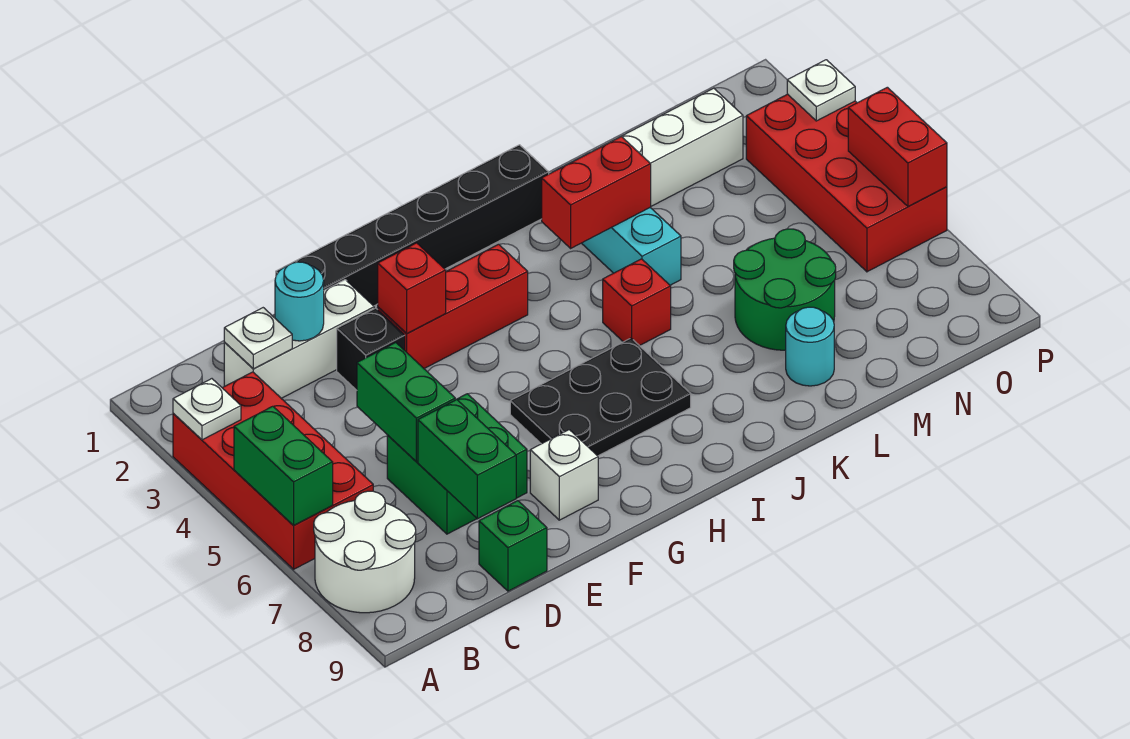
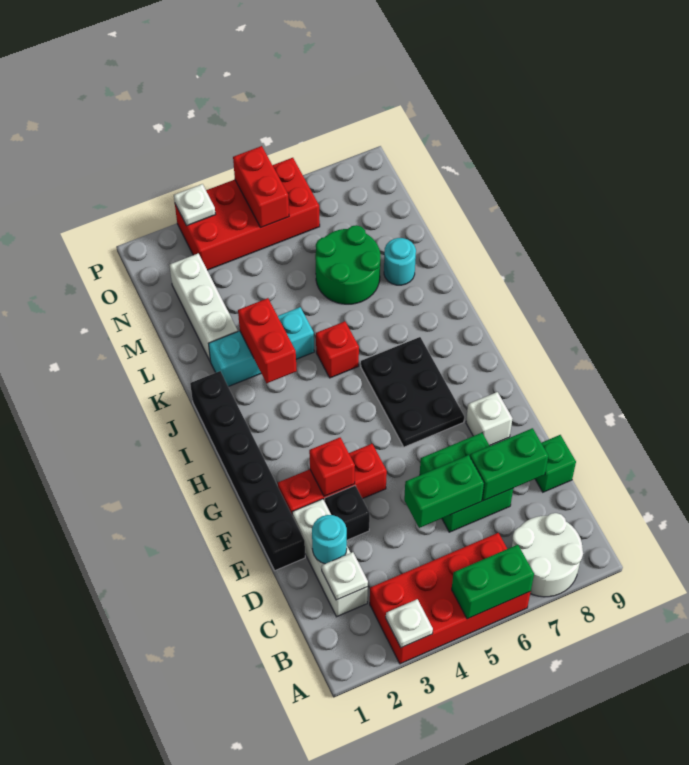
red 1x3 brick [378,244,528,369] -> red 1x3 brick turned to [278,444,387,514]
red 1x2 brick [848,87,947,206] -> red 1x2 brick turned to [233,146,289,228]

